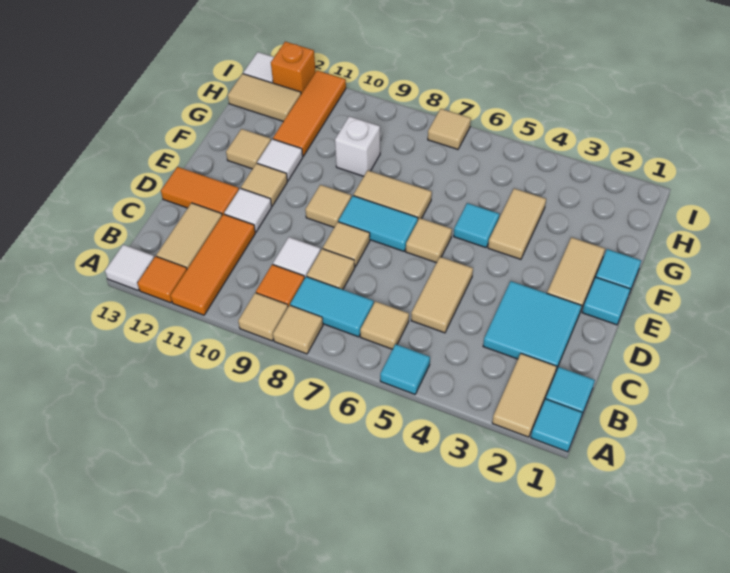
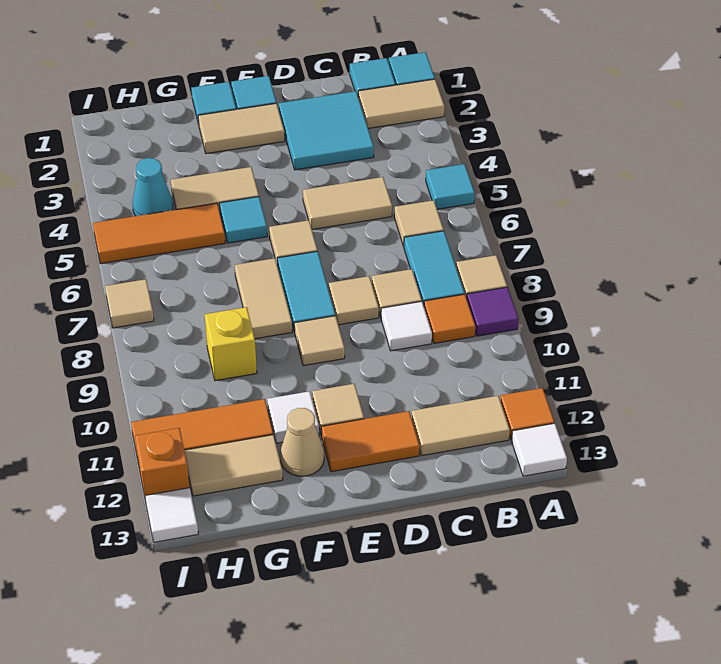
tan 1x1 tile [238,293,288,341] -> purple 1x1 tile [467,287,518,336]
orange 1x3 tile [171,214,255,315] -> orange 1x3 tile moved to [93,203,225,264]
white 1x1 tile [224,188,272,232] -> none
orange 1x2 tile [161,167,239,215] -> orange 1x2 tile turned to [321,411,420,472]
tan 1x1 tile [226,129,271,169] -> tan 1x1 cone [280,408,324,476]
white 1x1 brick [335,116,380,176] -> yellow 1x1 brick [205,307,257,381]
none -> cyan 1x1 cone [133,158,173,216]
tan 1x2 tile [228,74,301,121] -> tan 1x2 tile turned to [184,435,283,496]

